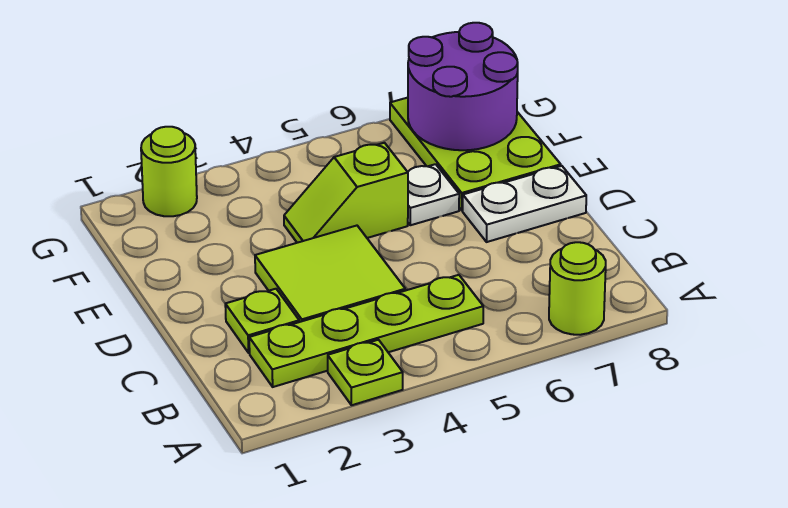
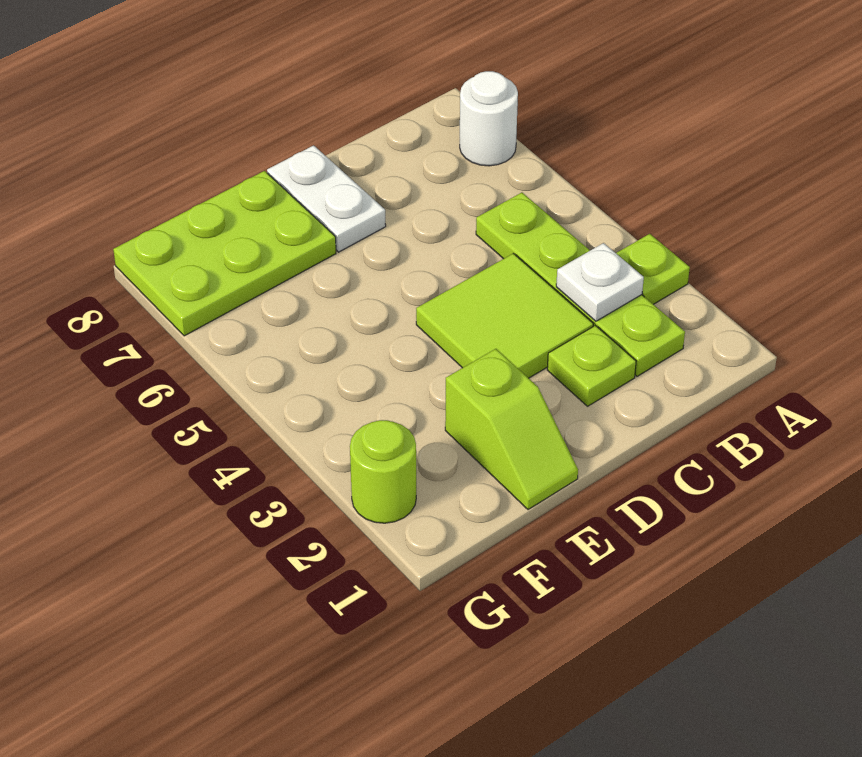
lime 1x1 round brick [549,242,606,335] -> white 1x1 round brick [460,71,518,166]
lime 1x2 slope [284,143,408,243] -> lime 1x2 slope moved to [445,349,578,510]
white 1x1 plate [408,164,459,225] -> white 1x1 plate moved to [556,243,644,321]
purple 2x2 round brick [408,23,518,150] -> none

